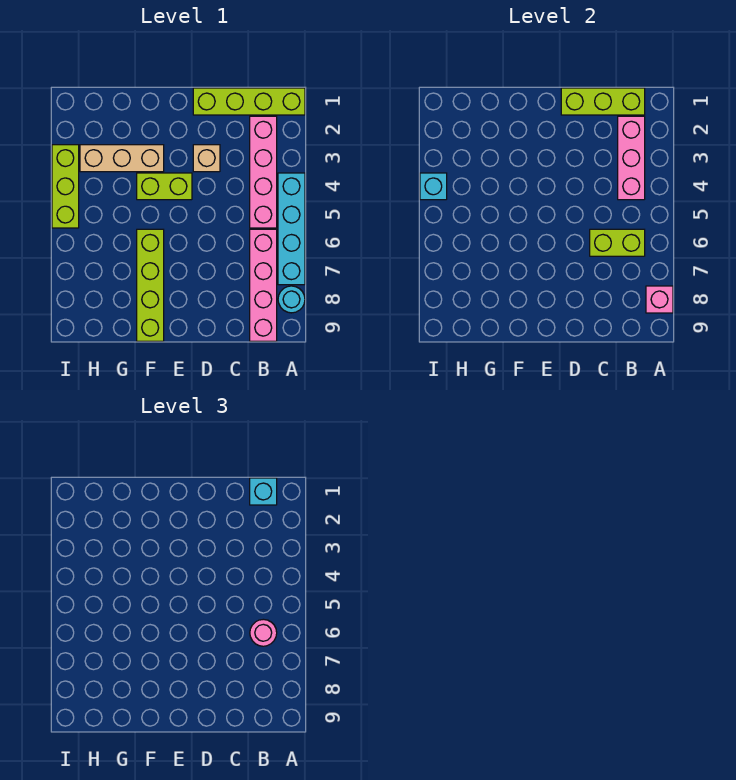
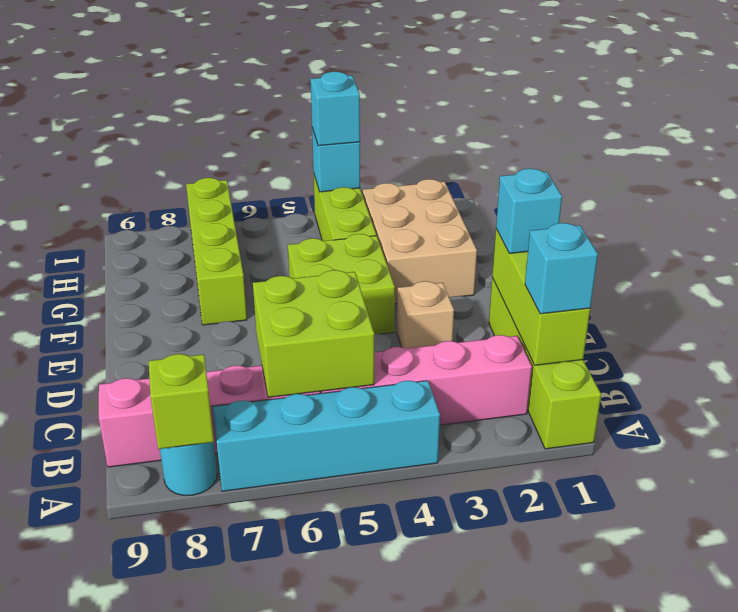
pink 1x1 brick [646,286,673,313] -> lime 1x1 brick [149,354,214,449]
pink 1x3 brick [618,116,645,200] -> none
lime 1x2 brick [590,229,645,256] -> lime 2x2 brick [253,270,374,398]
pink 1x1 round brick [250,619,277,646] -> none
none -> cyan 1x1 brick [496,169,562,254]
lime 1x2 brick [137,173,192,200] -> lime 2x2 brick [288,234,395,334]
tan 1x3 brick [80,145,164,172] -> tan 2x3 brick [363,179,477,304]
lime 1x4 brick [137,229,164,341] -> lime 1x4 brick turned to [186,178,247,325]
lime 1x3 brick [52,145,79,228] -> lime 1x3 brick turned to [314,175,376,241]
none -> cyan 1x1 brick [311,72,360,146]

